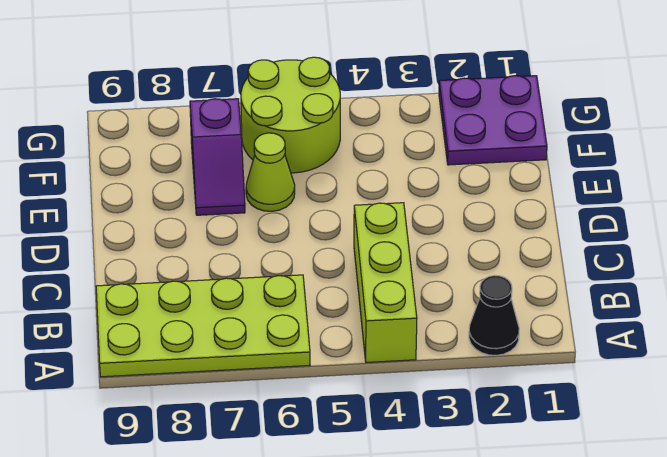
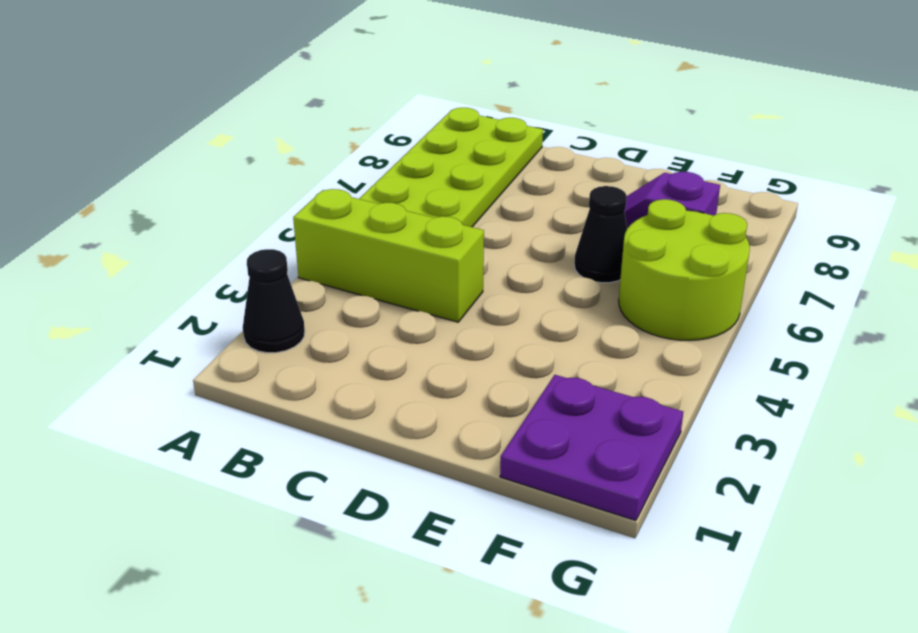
lime 1x1 cone [246,133,295,211] -> black 1x1 cone [574,186,627,283]

